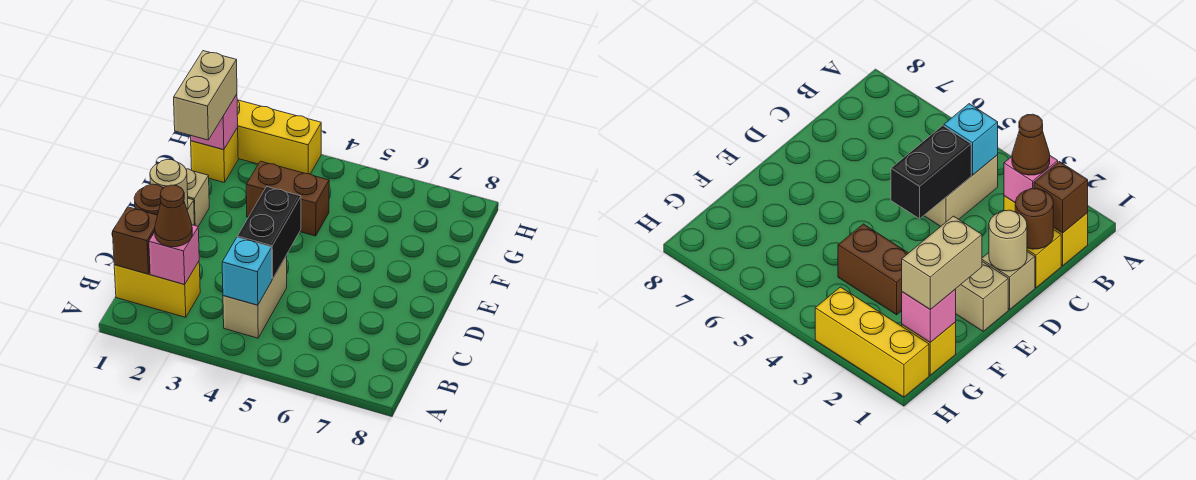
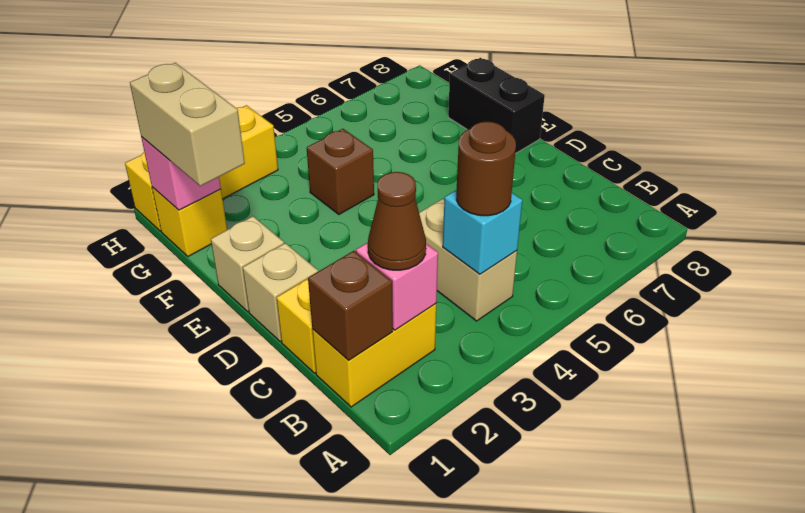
brown 1x1 round brick [134,184,163,215] -> brown 1x1 round brick moved to [456,121,516,216]
black 1x2 brick [237,187,301,279] -> black 1x2 brick moved to [448,58,545,154]
tan 1x1 round brick [150,159,188,209] -> none
brown 1x2 brick [246,161,329,236] -> brown 1x1 brick [307,129,374,214]

